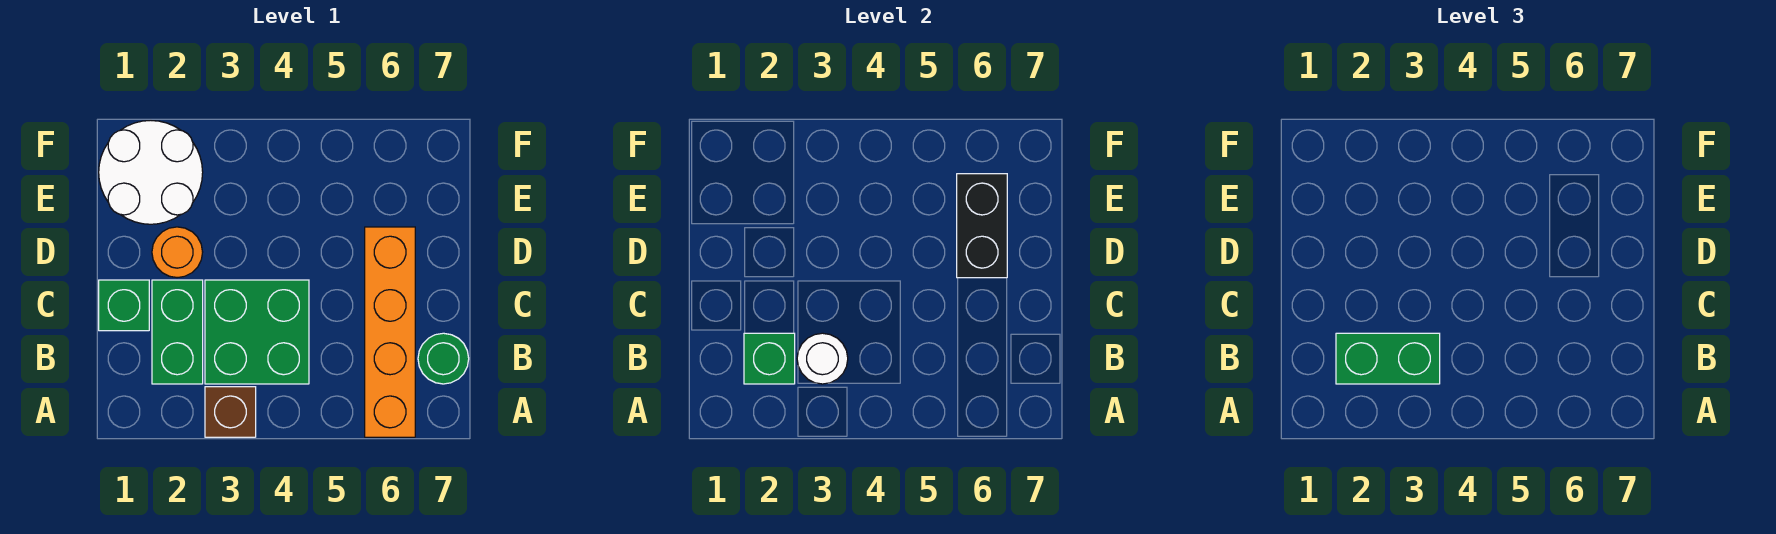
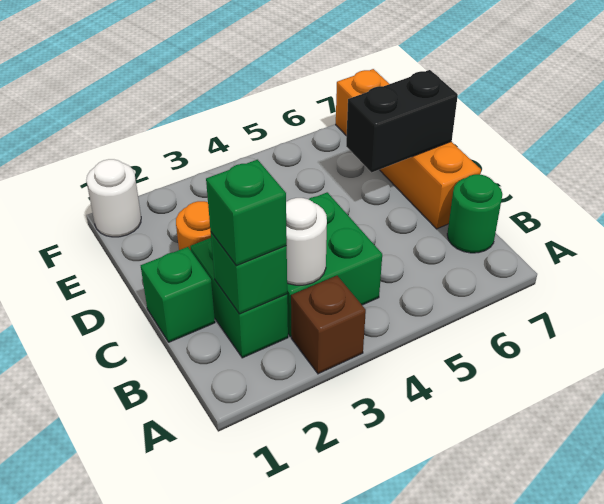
orange 1x4 brick [365,227,415,437] -> orange 1x4 brick moved to [336,69,481,229]
green 1x2 brick [1336,333,1440,384] -> green 1x1 brick [206,160,287,266]
black 1x2 brick [957,174,1007,278] -> black 1x2 brick turned to [346,70,458,172]
white 2x2 round brick [99,120,203,224] -> white 1x1 round brick [86,159,141,237]

